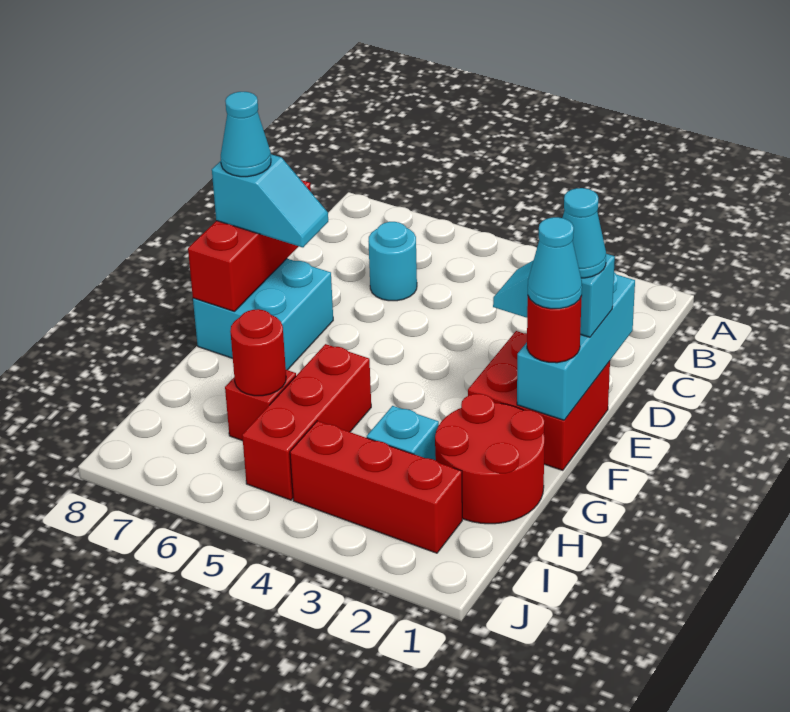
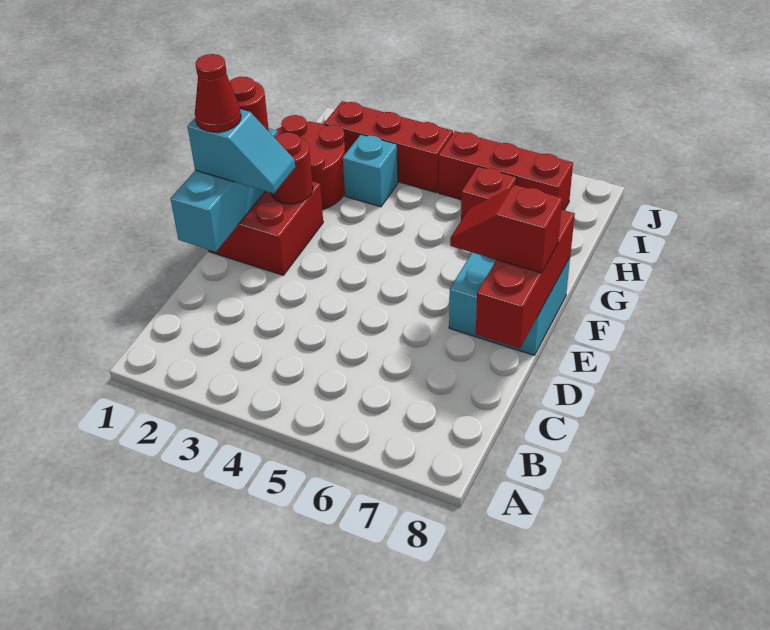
cyan 1x1 round brick [368,222,417,301] -> none
cyan 1x1 cone [562,188,606,278] -> red 1x1 cone [195,54,241,132]
cyan 1x2 slope [212,154,328,247] -> red 1x2 slope [450,185,562,273]
cyan 1x1 cone [221,92,271,177] -> none
cyan 1x1 cone [528,217,582,309] -> none
red 1x3 brick [242,344,371,500] -> red 1x3 brick turned to [439,131,573,210]
red 1x1 round brick [230,309,286,396] -> red 1x1 round brick moved to [271,132,313,204]

